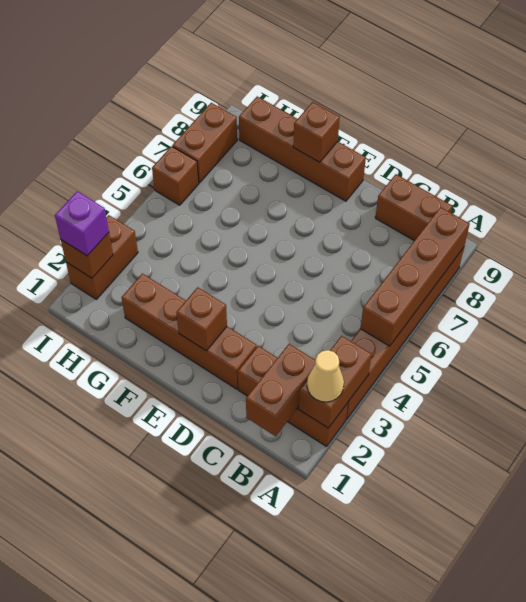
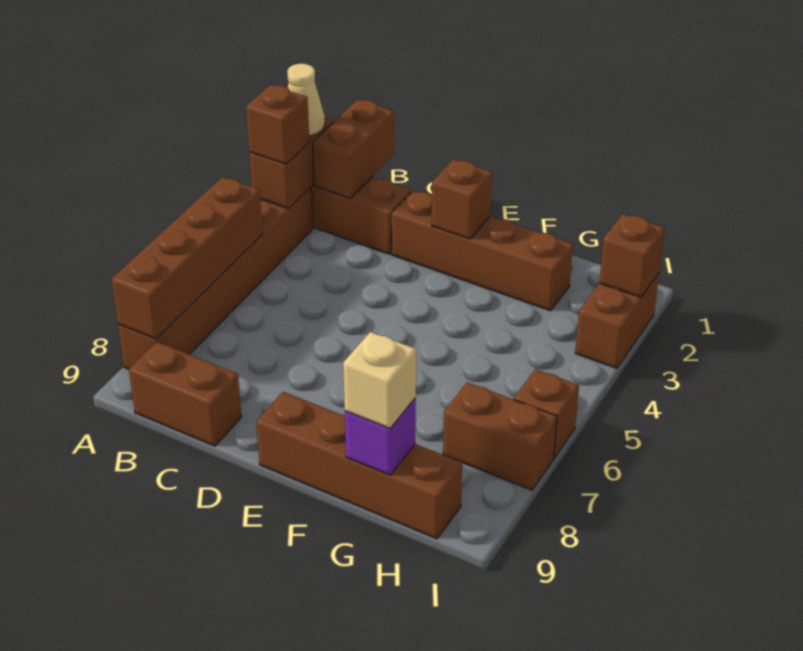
brown 1x1 brick [293,102,340,162] -> brown 1x1 brick moved to [246,85,309,164]
none -> tan 1x1 brick [343,332,416,428]
purple 1x1 brick [55,191,109,256] -> purple 1x1 brick moved to [345,398,416,475]
brown 1x2 brick [172,103,237,183] -> brown 1x2 brick turned to [443,382,557,490]

